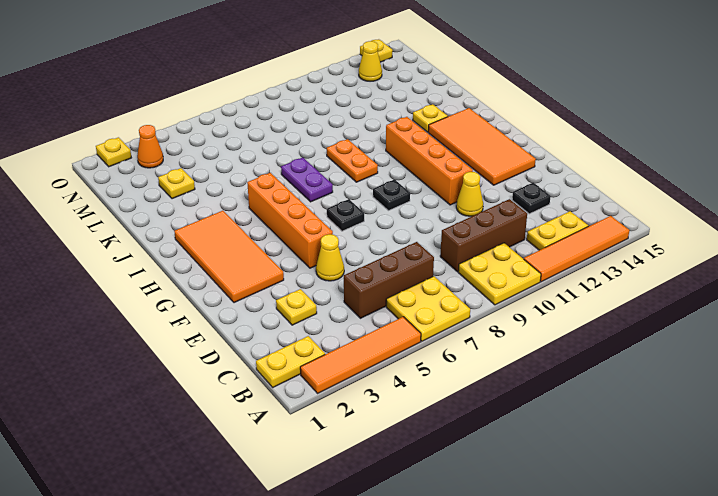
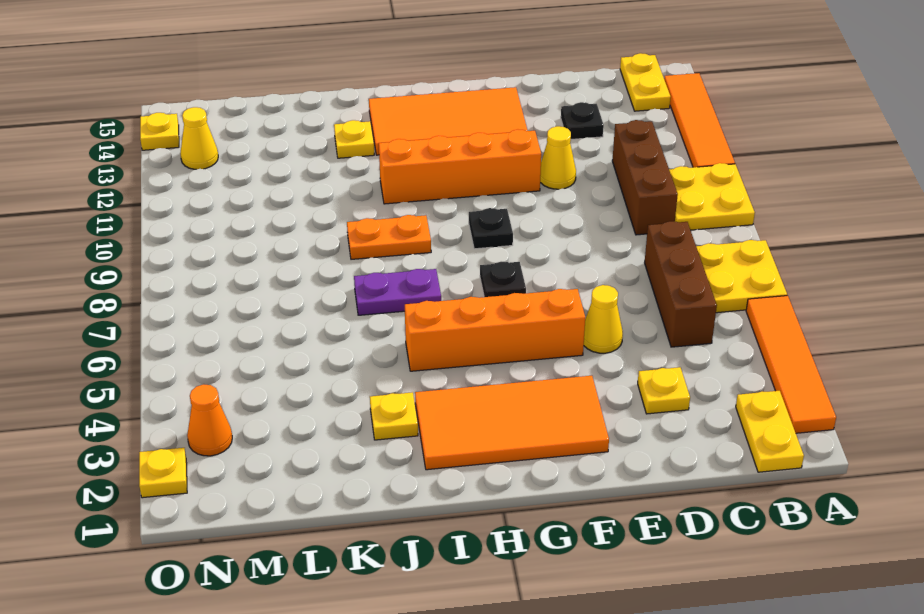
yellow 1x2 plate [527,211,588,250] -> yellow 1x2 plate moved to [620,53,671,111]
yellow 1x1 plate [158,168,195,199] -> yellow 1x1 plate moved to [370,392,418,440]

